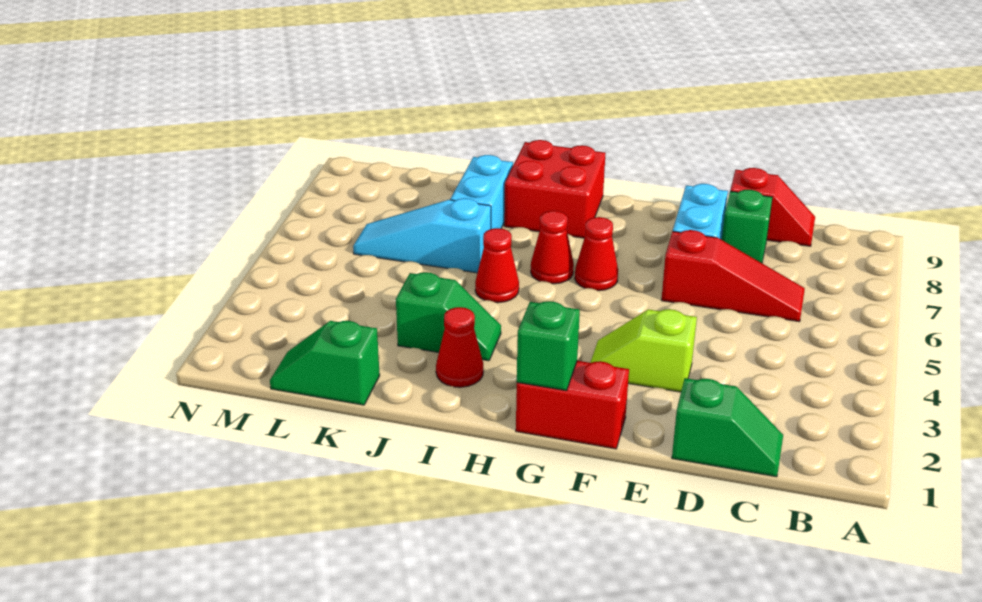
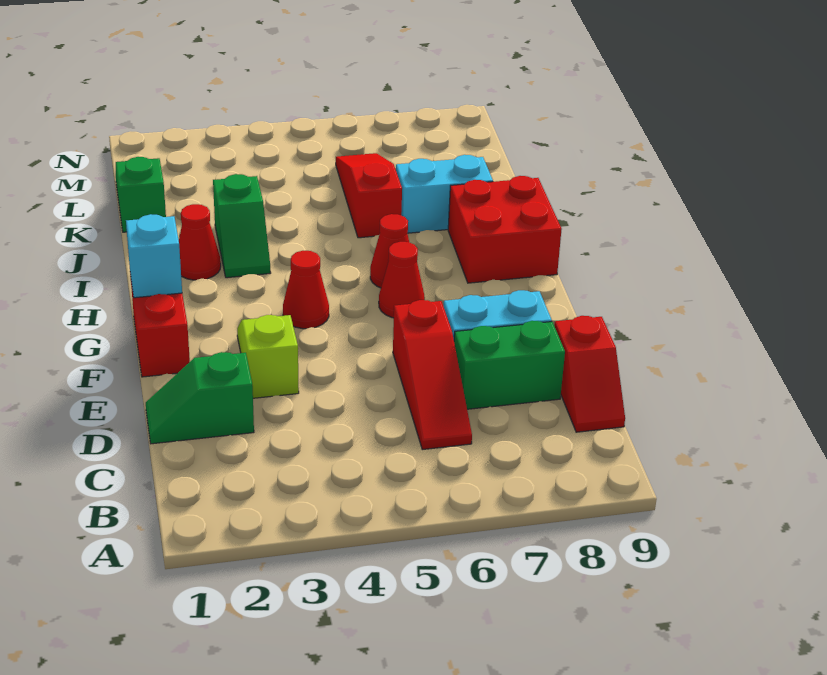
green 1x2 slope [672,378,783,477] -> green 1x2 slope turned to [146,352,254,444]
green 1x1 brick [722,190,772,263] -> green 1x2 brick [454,321,565,409]
green 1x1 brick [517,301,580,391] -> cyan 1x1 brick [126,214,182,298]
red 1x1 cone [475,228,519,303] -> red 1x1 cone moved to [283,250,329,329]
cyan 1x3 slope [353,198,491,273] -> red 1x3 slope [336,153,402,238]

